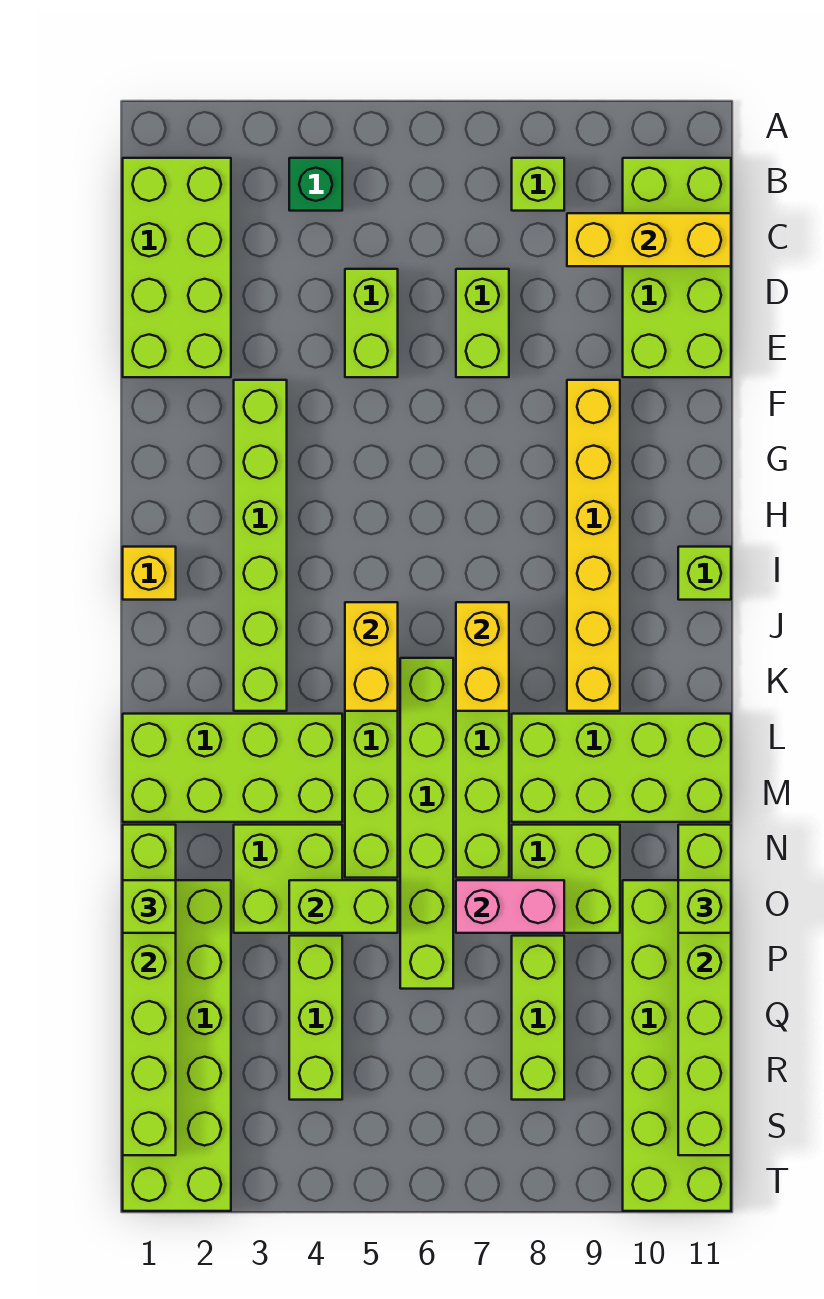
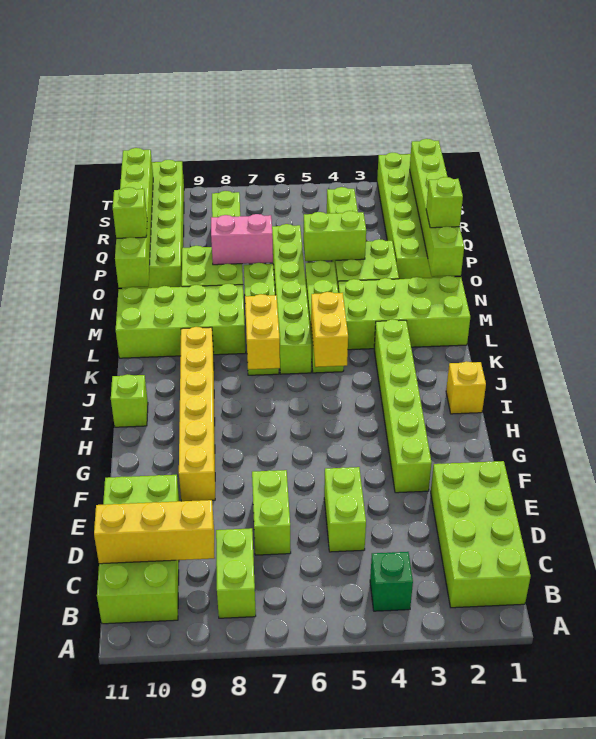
lime 1x1 brick [512,158,564,211] -> lime 1x2 brick [216,528,256,618]

